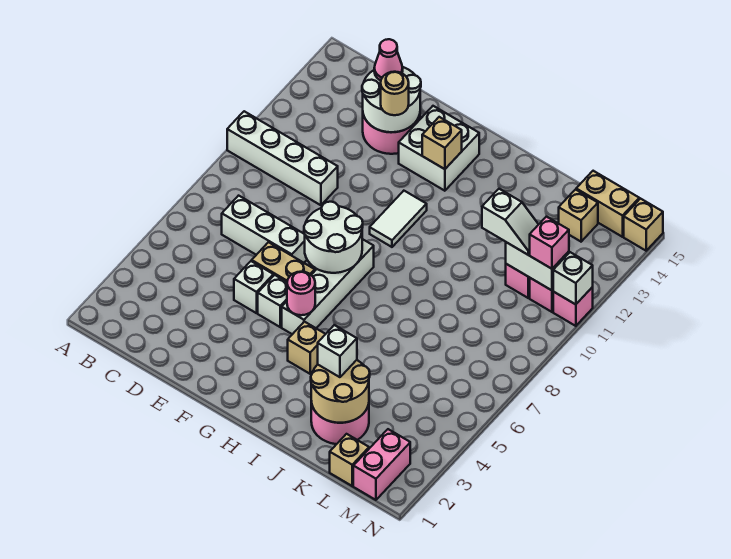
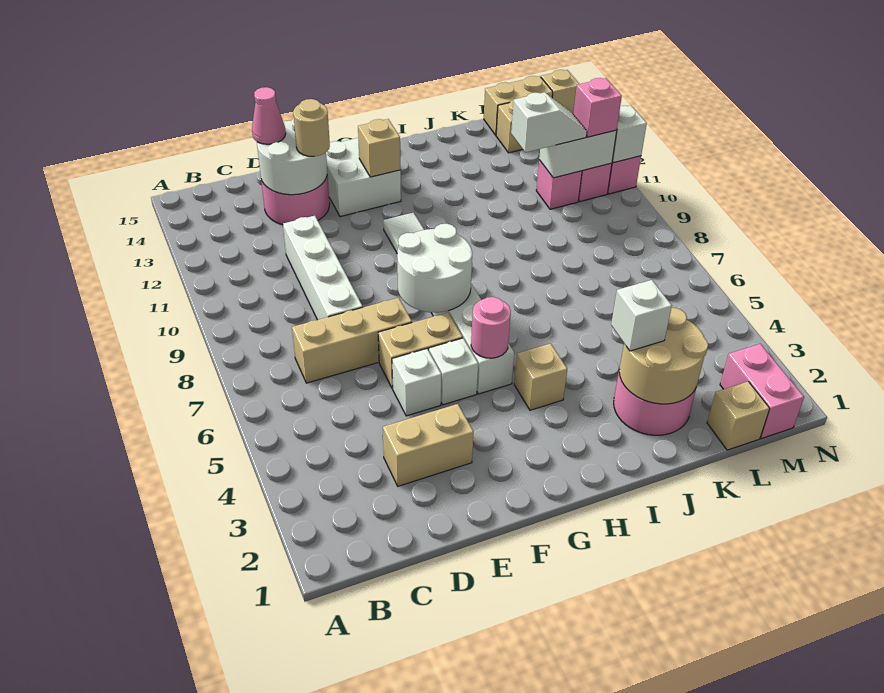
white 1x4 brick [227,111,338,205] -> white 1x4 brick turned to [283,216,363,320]
white 1x3 brick [222,196,307,263] -> tan 1x3 brick [292,298,412,383]
none -> tan 1x2 brick [383,404,474,486]

